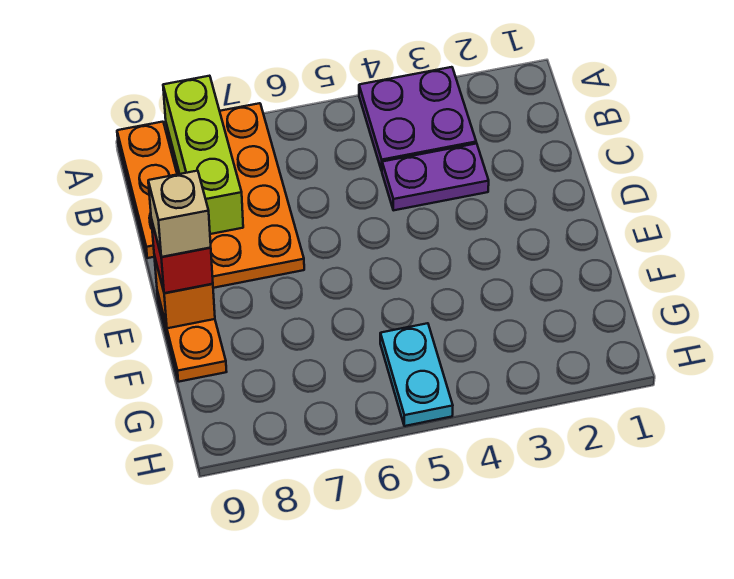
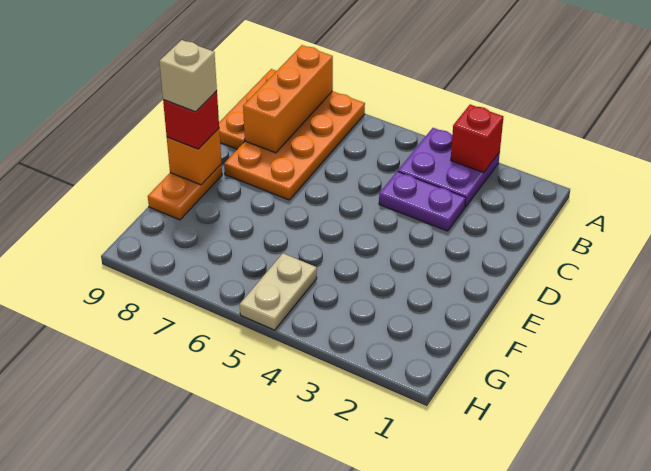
none -> red 1x1 brick [451,105,503,173]
lime 1x3 brick [163,76,243,234] -> orange 1x3 brick [243,45,333,153]
cyan 1x2 plate [380,323,453,426] -> tan 1x2 plate [240,253,317,330]

